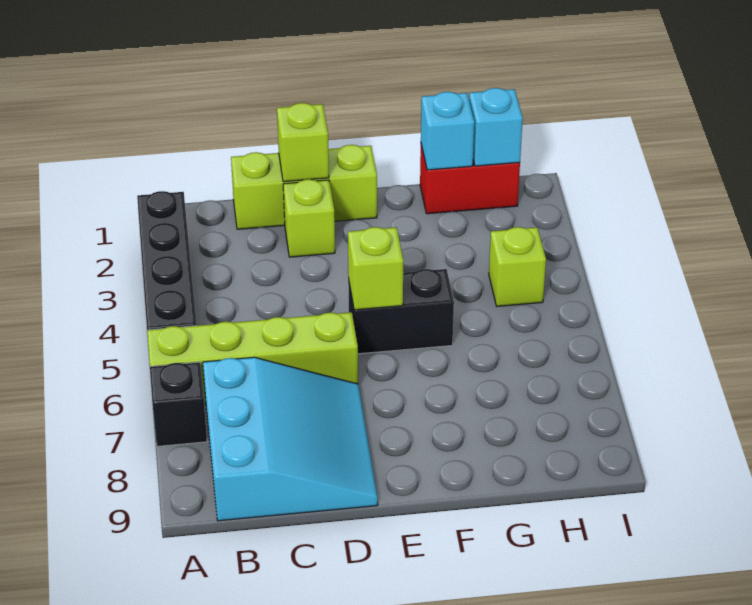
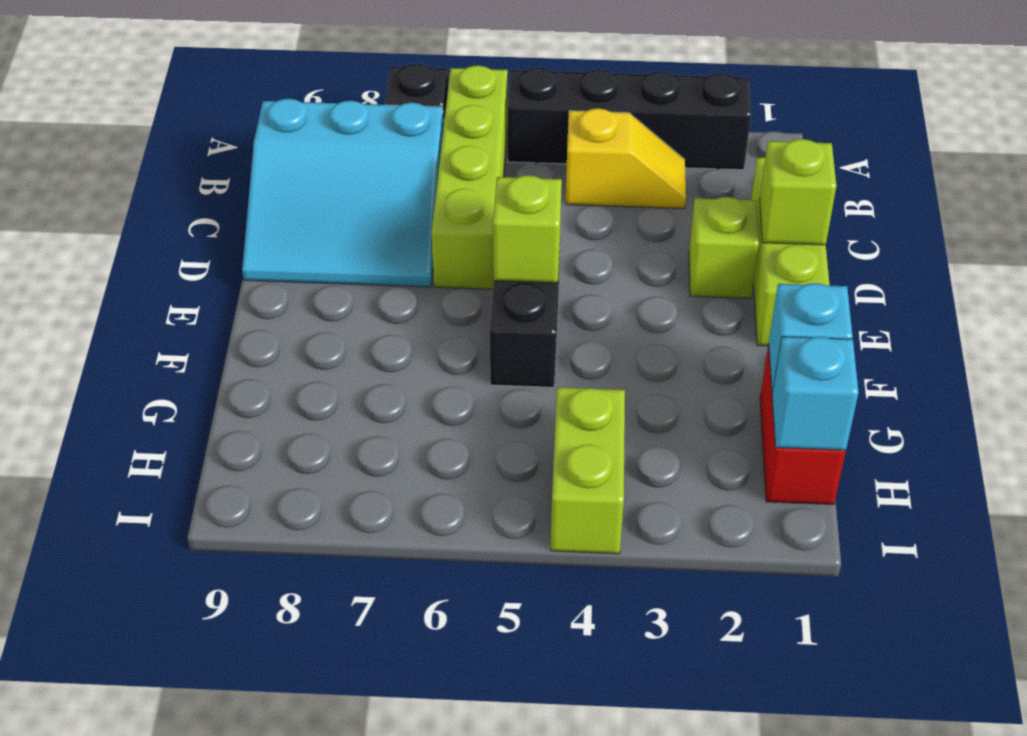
none -> yellow 1x2 slope [566,108,686,209]
lime 1x1 brick [489,227,546,306] -> lime 1x2 brick [551,387,625,554]

